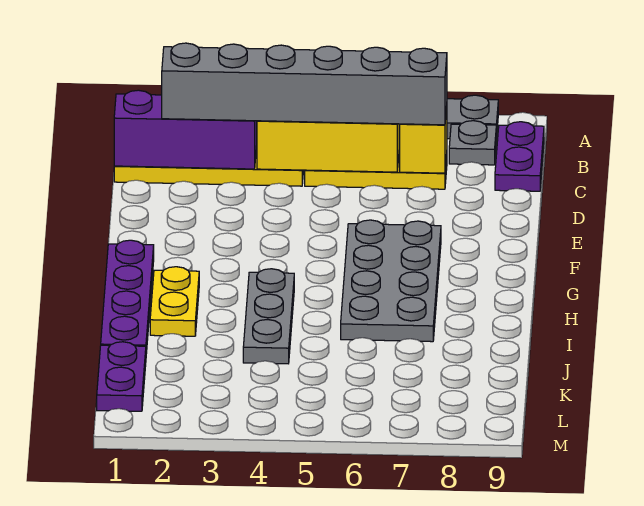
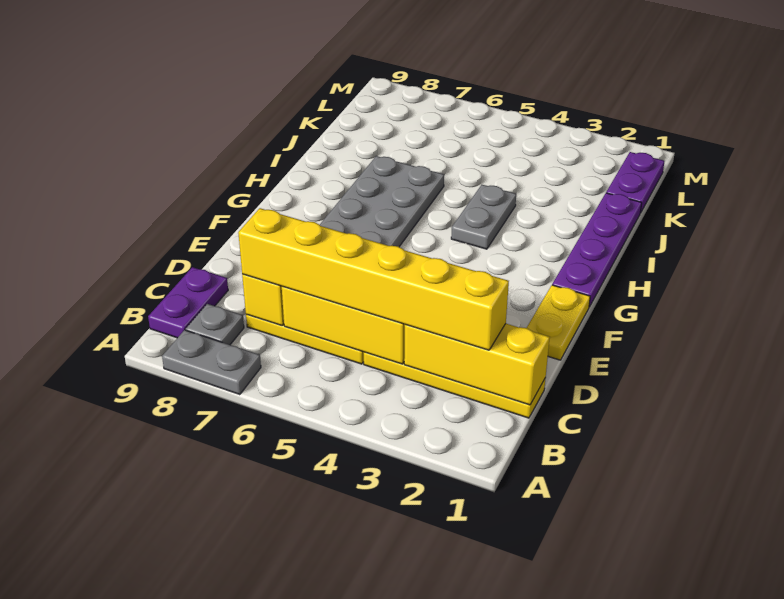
purple 1x3 brick [114,90,257,169] -> yellow 1x3 brick [404,324,550,405]
grey 1x6 brick [162,43,447,125] -> yellow 1x6 brick [238,208,509,350]
yellow 1x2 plate [150,267,199,336] -> yellow 1x2 plate moved to [527,285,590,360]
grey 1x3 plate [243,269,294,364] -> grey 1x2 plate [451,185,516,249]

